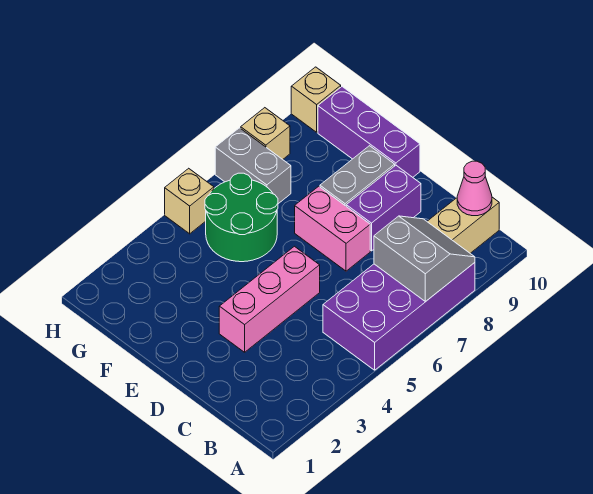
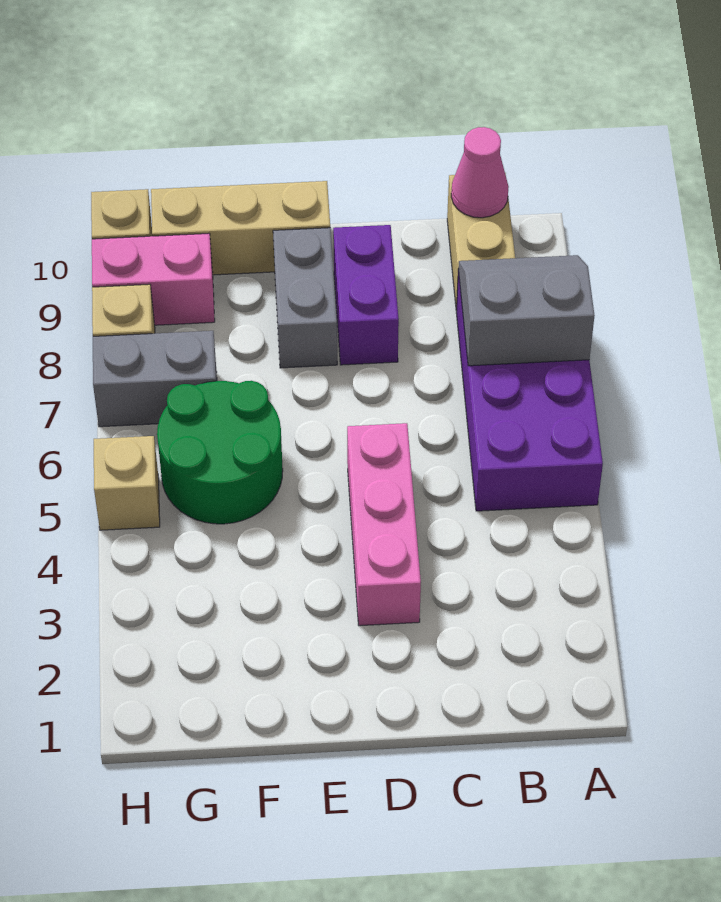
pink 1x2 brick [295,186,370,271] -> pink 1x2 brick moved to [92,233,215,325]
purple 1x3 brick [318,87,420,177] -> tan 1x3 brick [151,181,330,275]

